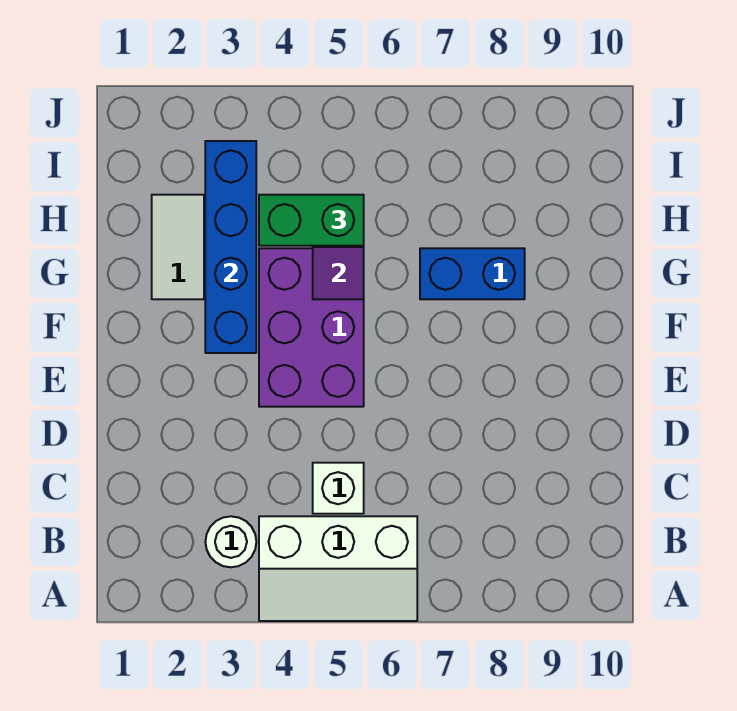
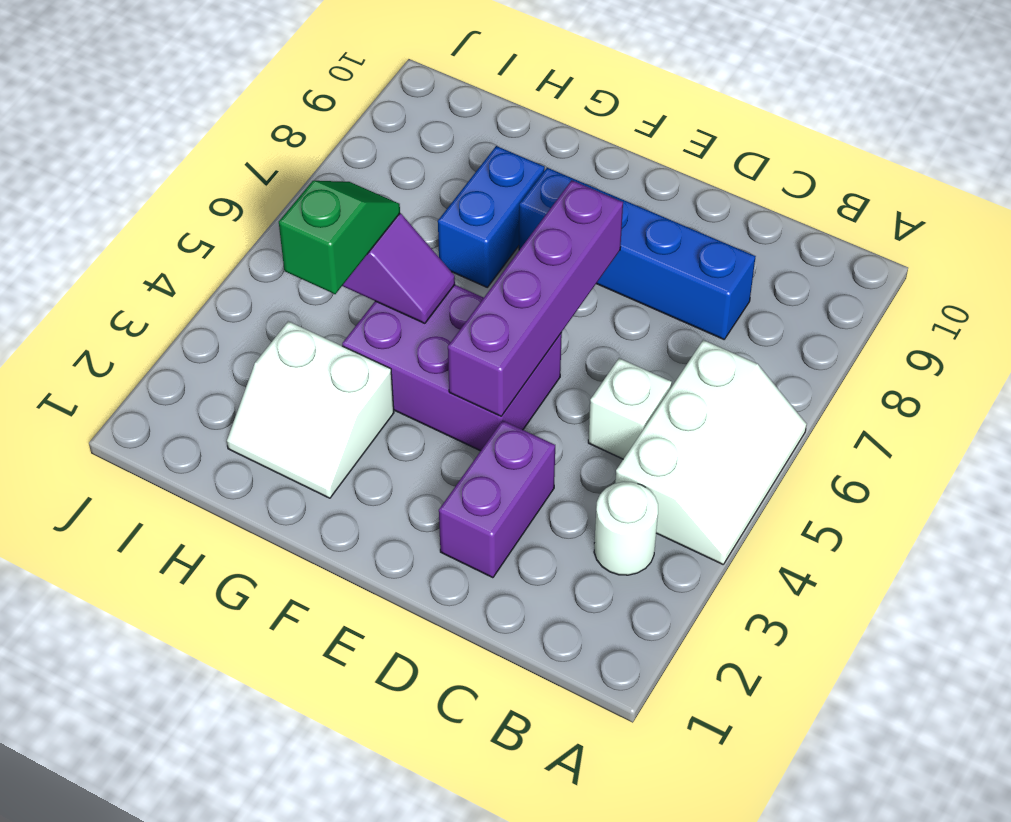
none -> purple 1x2 brick [439,421,555,578]
none -> purple 1x4 brick [448,180,623,416]
blue 1x4 brick [205,141,256,353] -> blue 1x4 brick moved to [519,168,756,339]
green 1x2 brick [259,195,364,246] -> green 1x2 slope [279,181,400,294]

